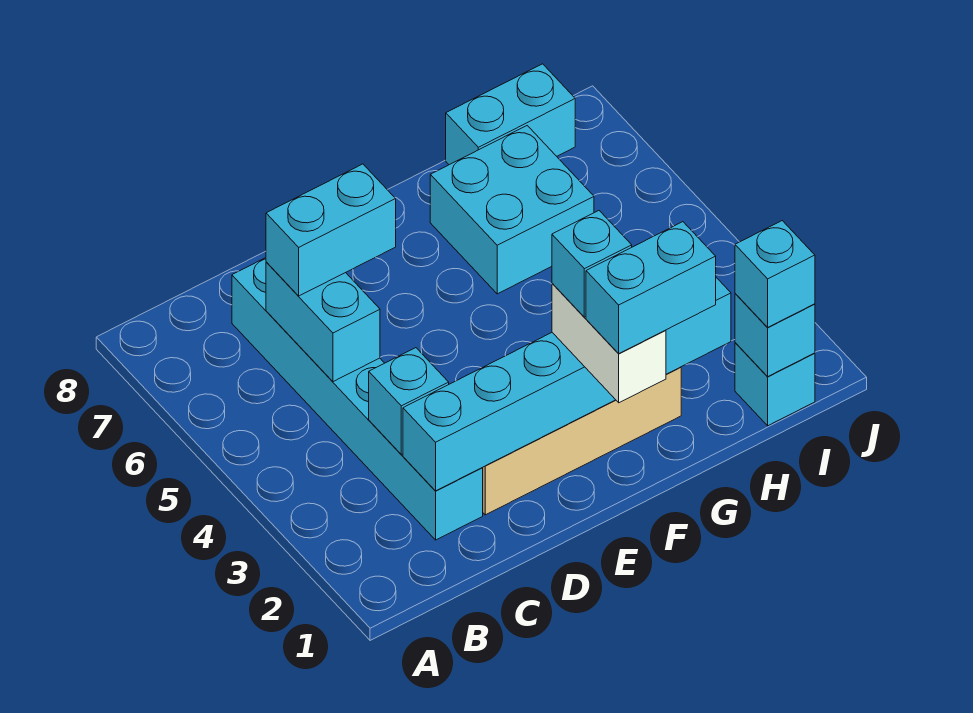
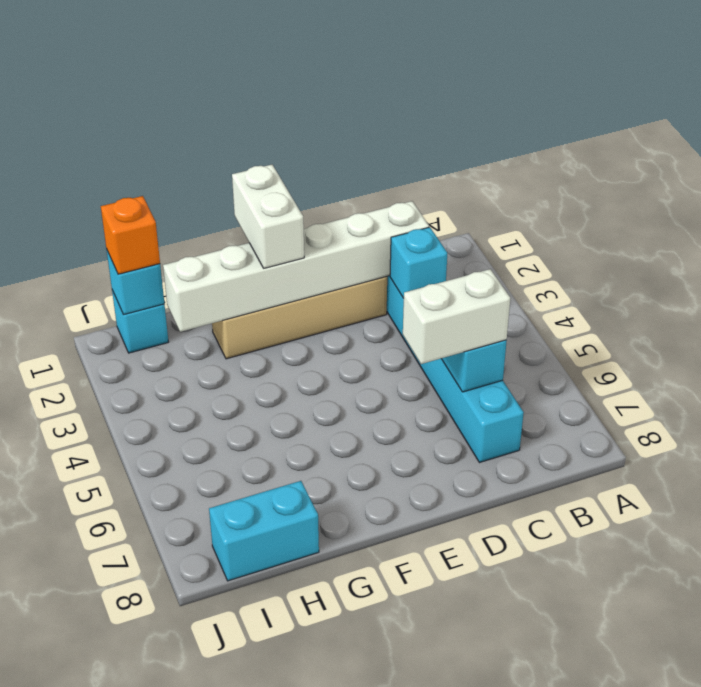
cyan 1x6 brick [403,278,731,491] -> white 1x6 brick [163,201,429,332]
cyan 1x2 brick [266,164,396,296] -> white 1x2 brick [403,269,510,364]
cyan 1x2 brick [586,222,716,354] -> none
cyan 1x1 brick [552,211,632,317] -> none
cyan 2x2 brick [430,126,594,294] -> none
cyan 1x1 brick [735,221,815,328] -> orange 1x1 brick [101,196,160,274]

